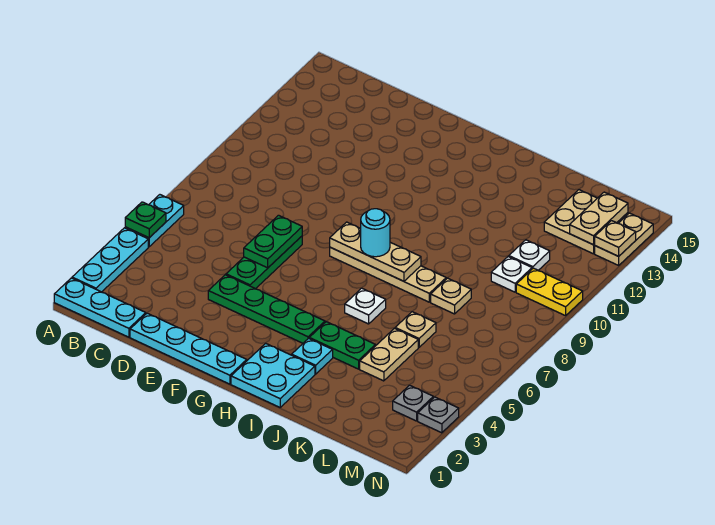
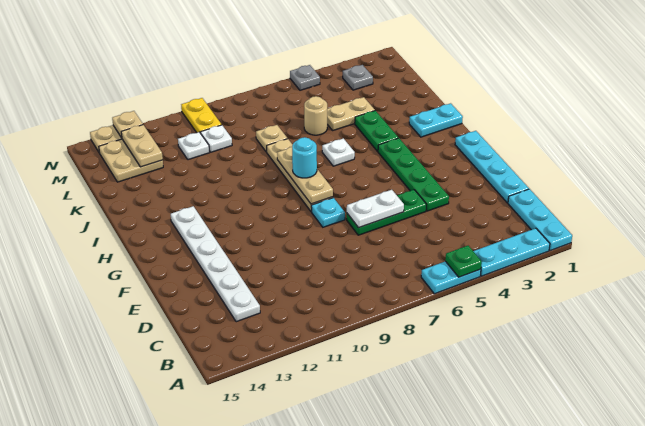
none -> white 1x6 plate [171,206,260,322]
green 1x2 plate [244,215,302,268] -> white 1x2 plate [347,190,404,228]
cyan 2x2 plate [231,343,315,407] -> cyan 1x2 plate [409,103,463,137]
cyan 1x1 plate [292,338,333,374] -> cyan 1x1 plate moved to [311,198,345,227]
tan 1x1 plate [395,312,436,347] -> tan 1x1 round brick [304,96,327,135]
tan 1x2 plate [570,192,628,245] -> tan 1x2 plate turned to [121,125,163,167]
grey 1x1 plate [418,397,459,433] -> grey 1x1 plate moved to [290,65,320,90]

